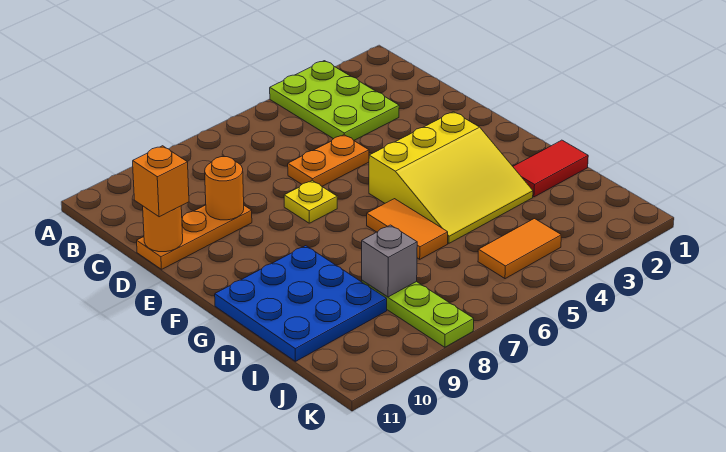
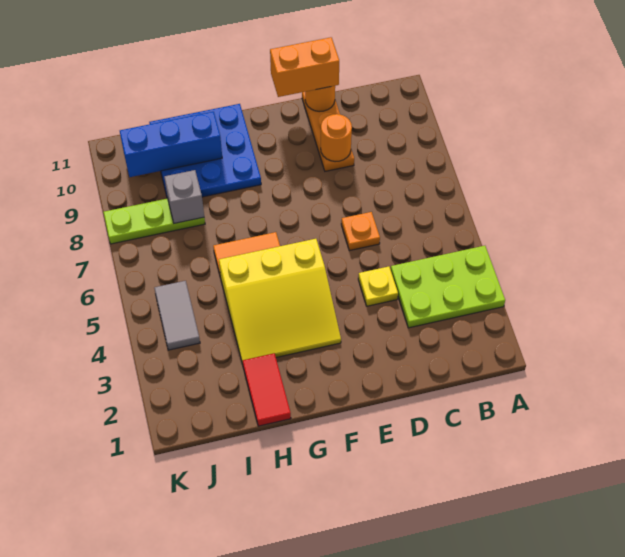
orange 1x2 plate [288,135,369,186] -> orange 1x1 plate [341,212,380,251]
orange 1x1 brick [133,146,189,217] -> orange 1x2 brick [270,37,339,97]
yellow 1x1 plate [284,181,337,223] -> yellow 1x1 plate moved to [358,267,398,306]
yellow 3x3 slope [369,112,533,243] -> yellow 3x3 slope turned to [219,239,341,363]
none -> blue 1x3 brick [120,112,222,177]
orange 1x2 tile [478,219,561,279] -> grey 1x2 tile [154,281,200,350]

